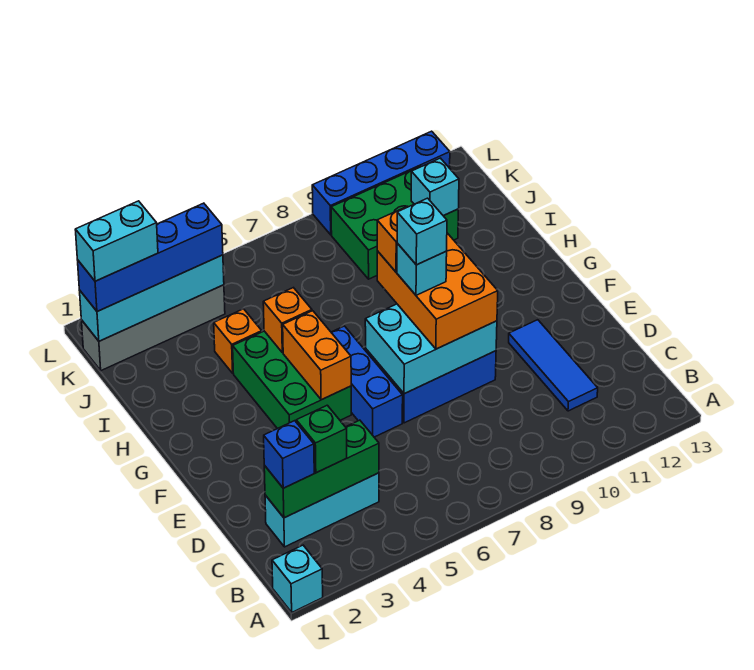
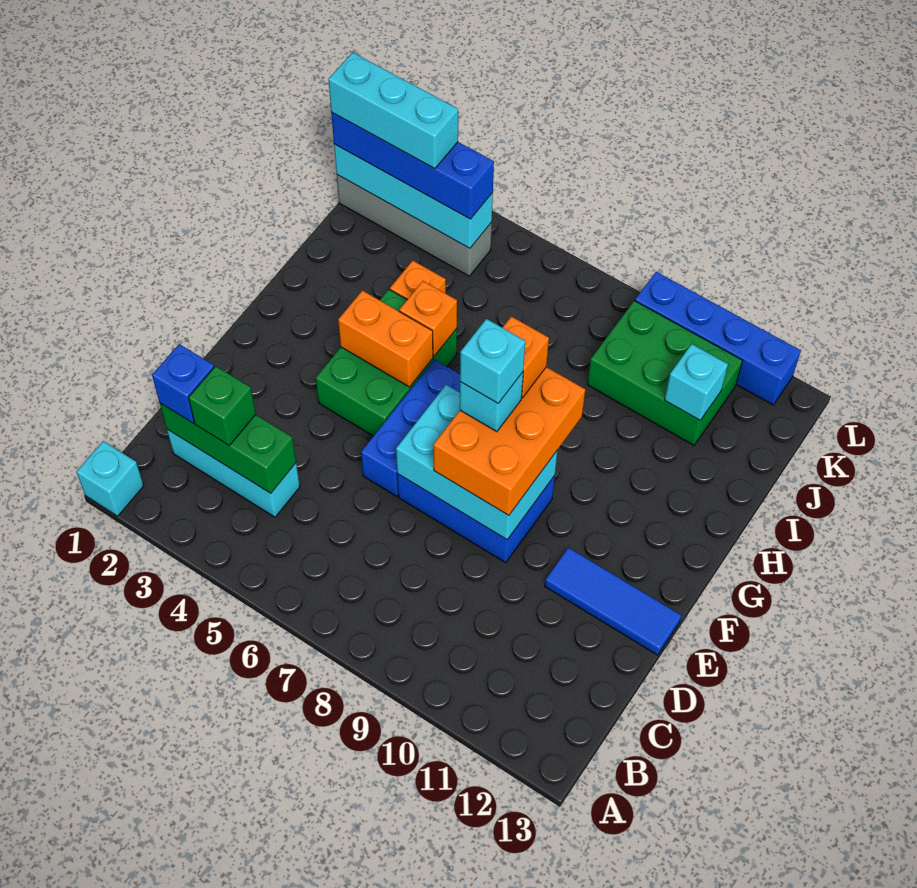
blue 1x3 tile [509,320,598,411] -> blue 1x3 tile turned to [545,548,681,655]
orange 1x2 brick [283,311,351,400] -> orange 1x2 brick turned to [338,291,433,387]
cyan 1x2 brick [75,201,158,281] -> cyan 1x3 brick [328,52,458,169]

